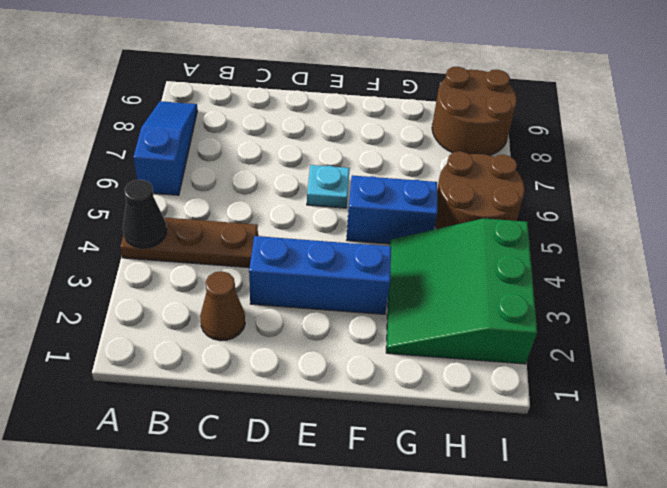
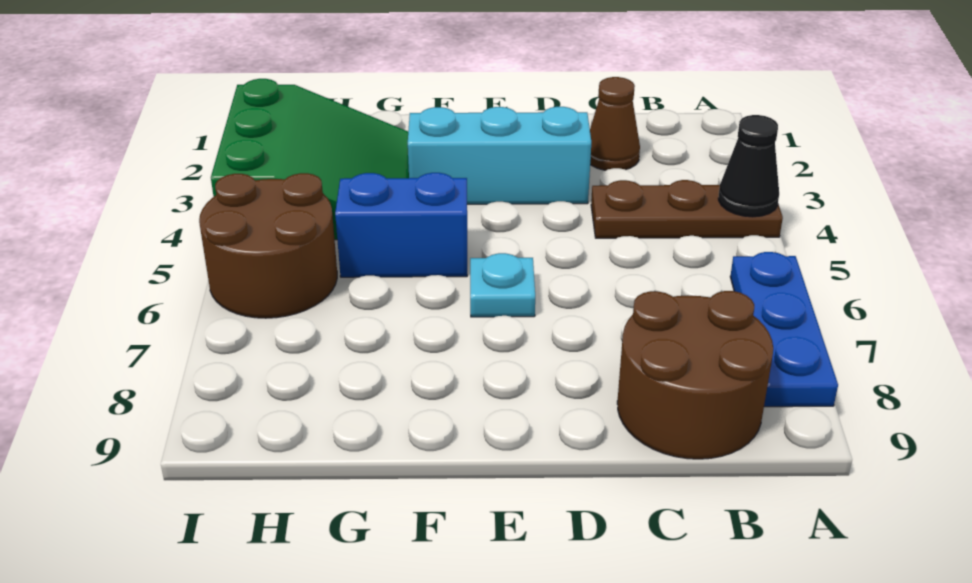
blue 1x3 slope [133,101,197,195] -> blue 1x3 plate [730,252,838,407]
blue 1x3 brick [249,236,391,314] -> cyan 1x3 brick [408,107,591,204]
brown 2x2 round brick [432,67,517,156] -> brown 2x2 round brick moved to [617,291,773,459]

